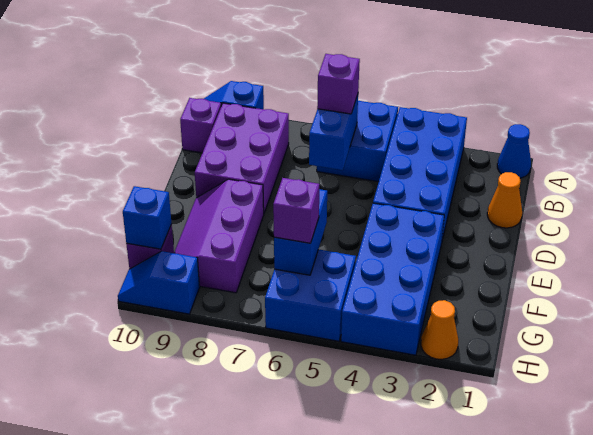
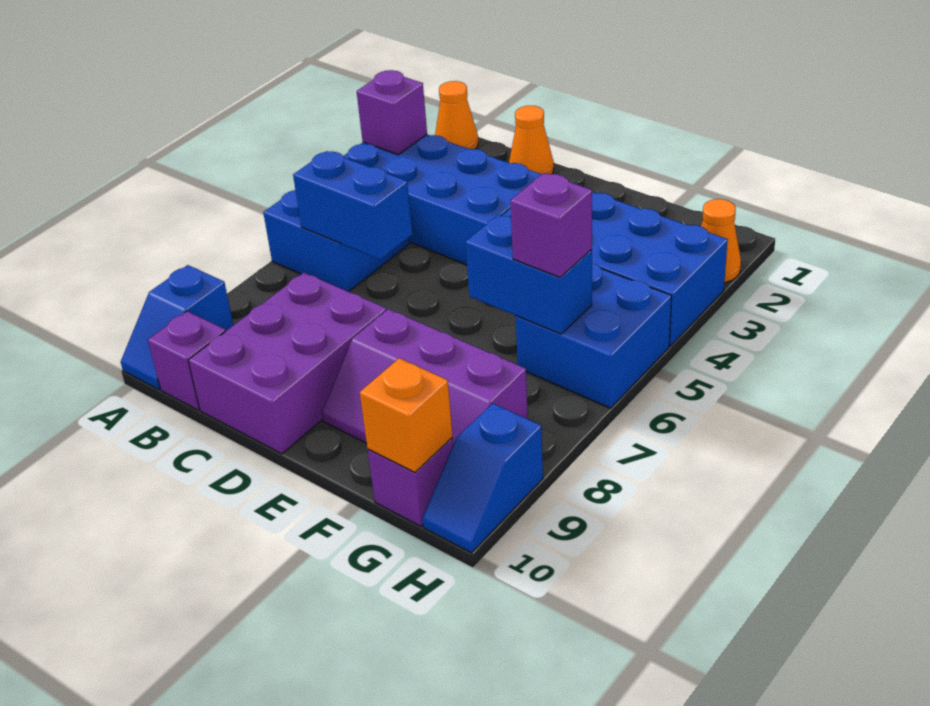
blue 1x1 cone [497,124,531,178] -> orange 1x1 cone [435,81,478,149]
purple 1x1 brick [317,54,360,114] -> purple 1x1 brick moved to [357,70,427,155]
purple 2x3 brick [195,103,289,213] -> purple 2x3 brick turned to [188,273,386,454]
blue 1x1 brick [123,186,172,249] -> orange 1x1 brick [360,358,453,472]

